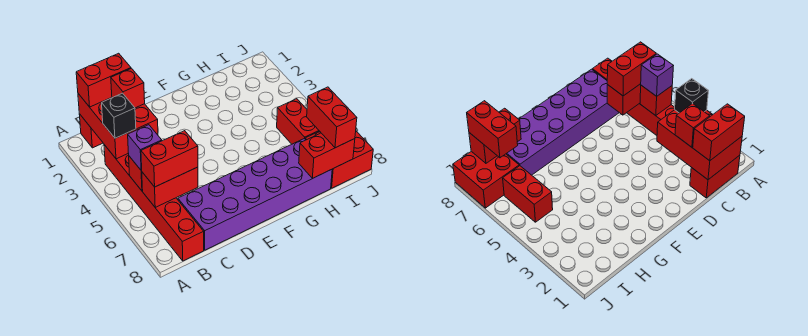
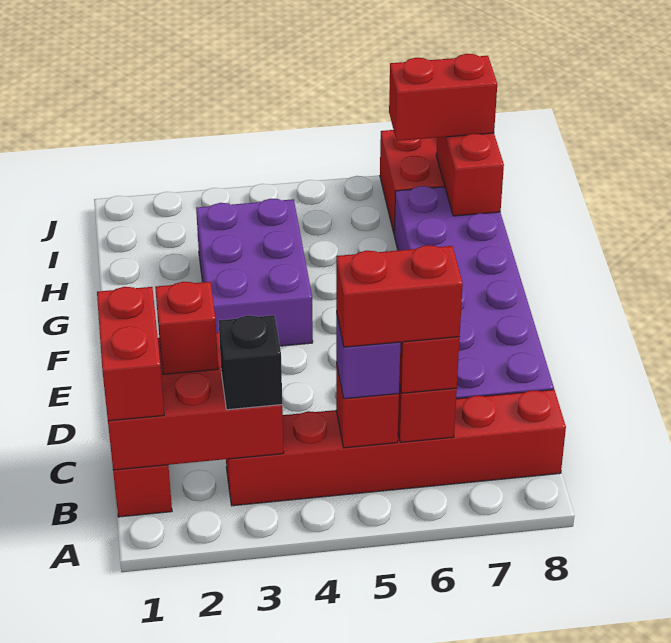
none -> purple 2x3 brick [196,199,313,346]
red 1x2 brick [277,99,319,144] -> red 1x2 brick moved to [336,245,463,347]

